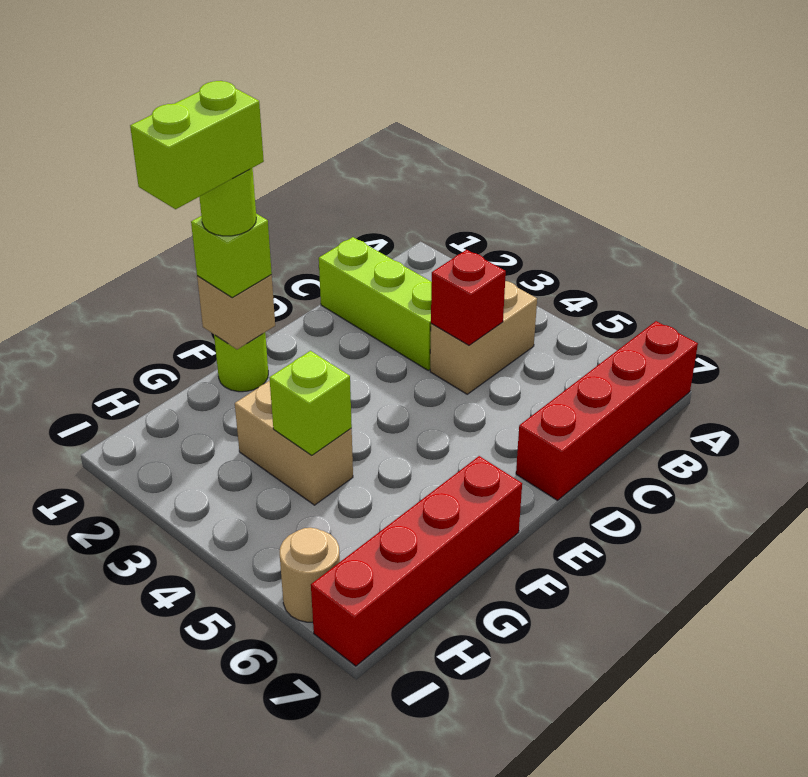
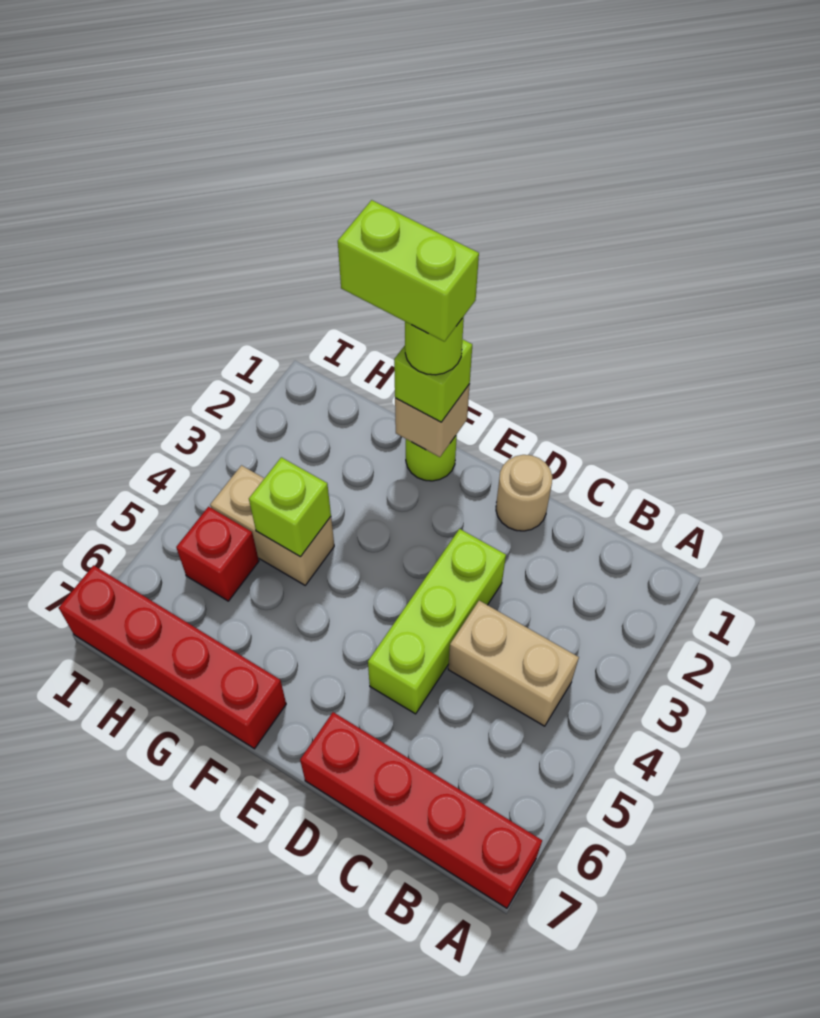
lime 1x3 brick [319,237,431,370] -> lime 1x3 brick moved to [368,529,506,714]
red 1x1 brick [431,250,506,345] -> red 1x1 brick moved to [176,507,259,601]
tan 1x2 brick [235,381,353,505] -> tan 1x2 brick turned to [210,465,334,585]
tan 1x1 round brick [280,528,340,622] -> tan 1x1 round brick moved to [496,455,552,531]

